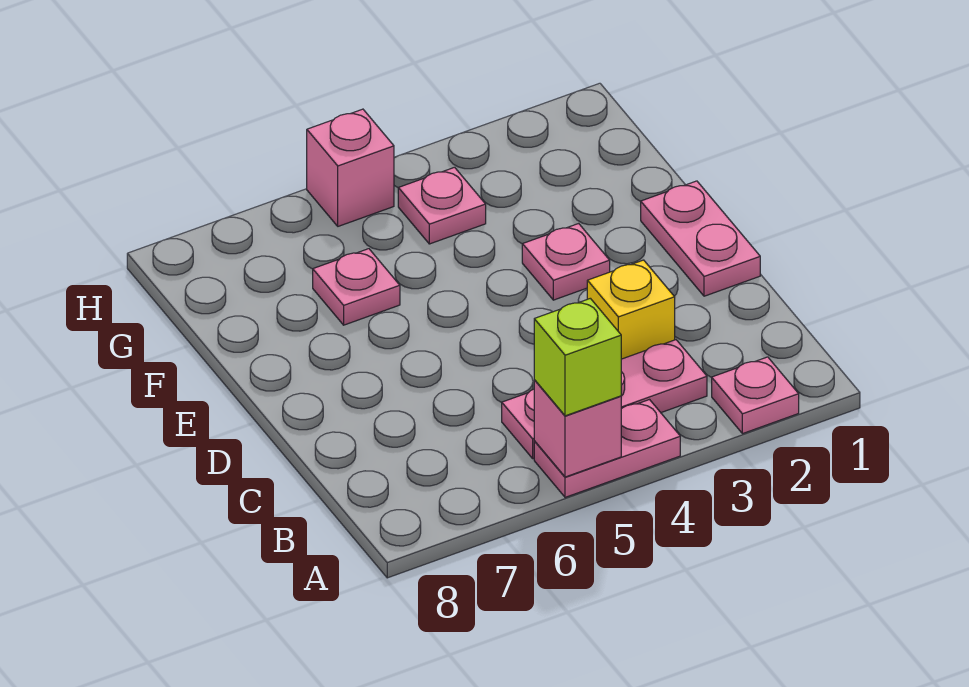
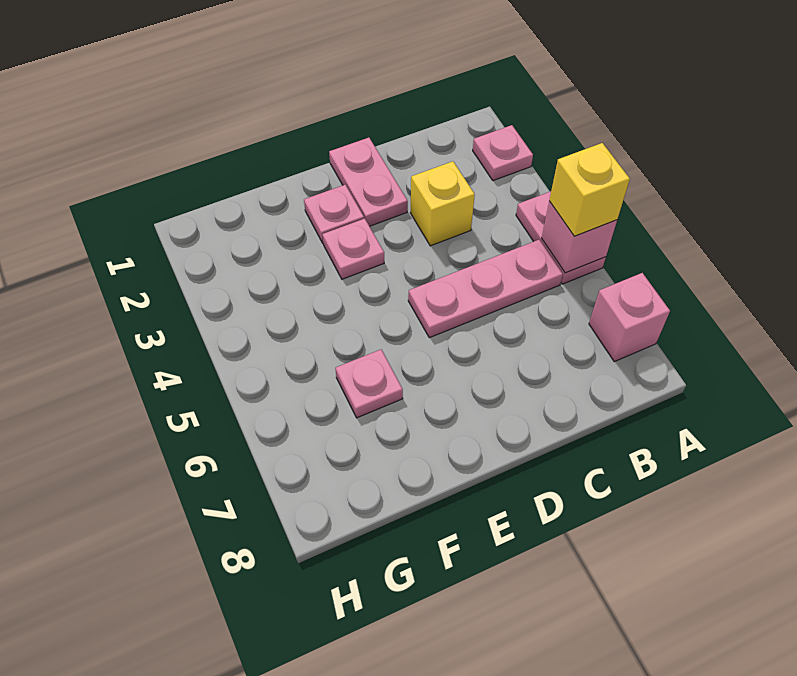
lime 1x1 brick [534,298,621,416] -> yellow 1x1 brick [549,143,630,236]
pink 1x3 plate [502,340,707,459] -> pink 1x3 plate turned to [408,240,563,338]
pink 1x2 plate [641,181,760,296] -> pink 1x2 plate turned to [329,138,408,226]
pink 1x1 plate [398,167,486,244] -> pink 1x1 plate moved to [304,185,364,243]
pink 1x1 brick [307,109,394,226] -> pink 1x1 brick moved to [589,273,670,362]

